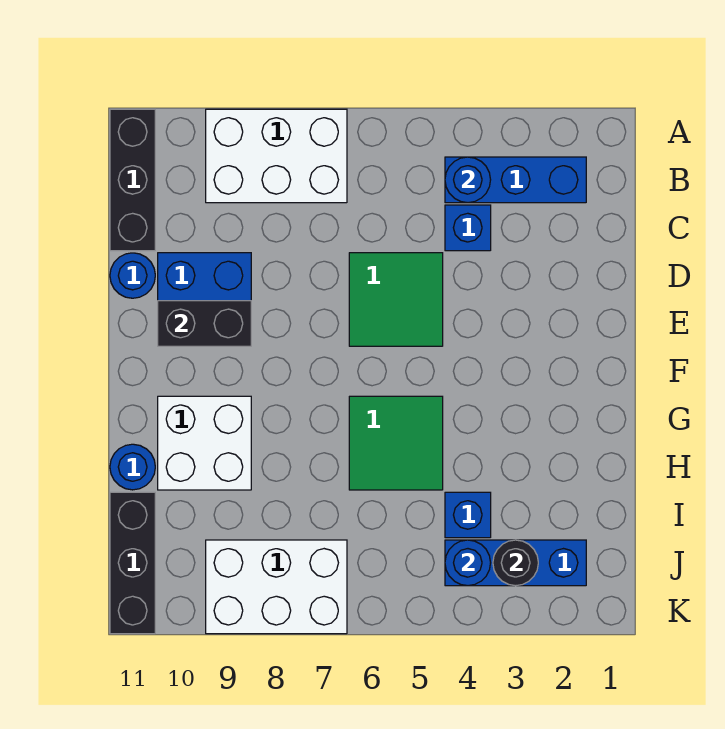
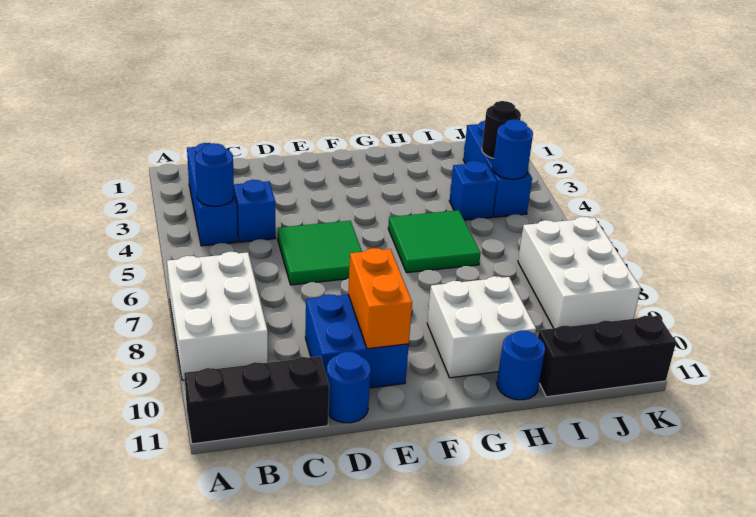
black 1x2 brick [158,301,251,346] -> orange 1x2 brick [348,248,412,349]

